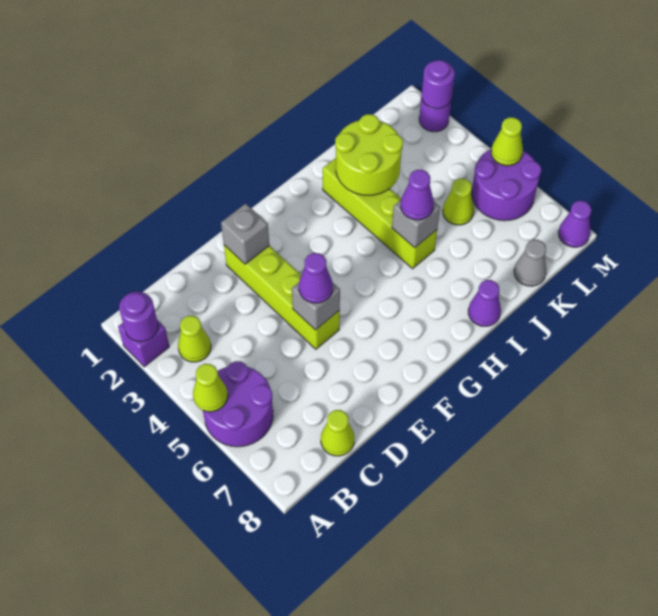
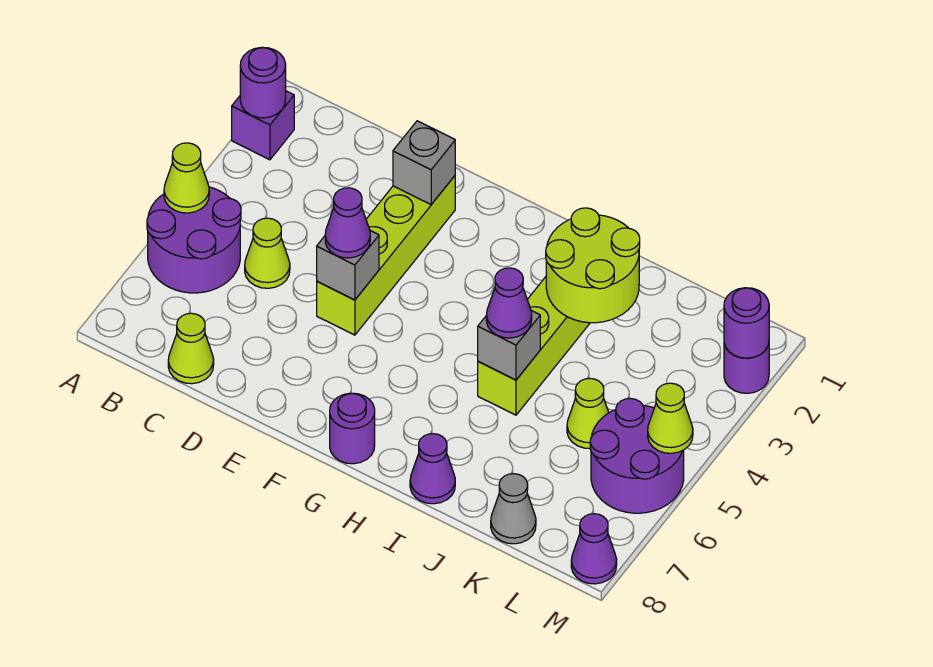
lime 1x1 cone [178,316,211,362] -> lime 1x1 cone moved to [245,218,290,288]
none -> purple 1x1 round brick [330,393,375,464]

